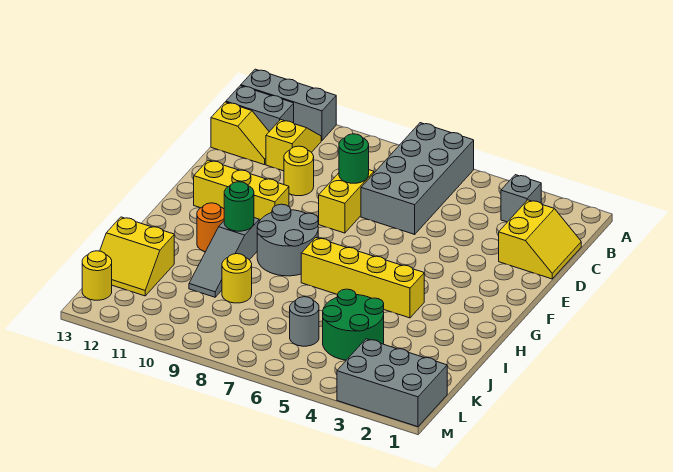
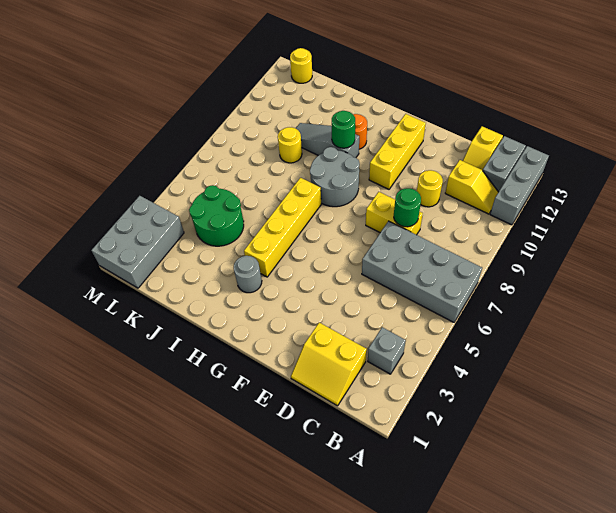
yellow 2x2 slope [100,217,174,296] -> none
grey 1x1 round brick [290,297,319,346] -> grey 1x1 round brick moved to [234,256,262,293]

